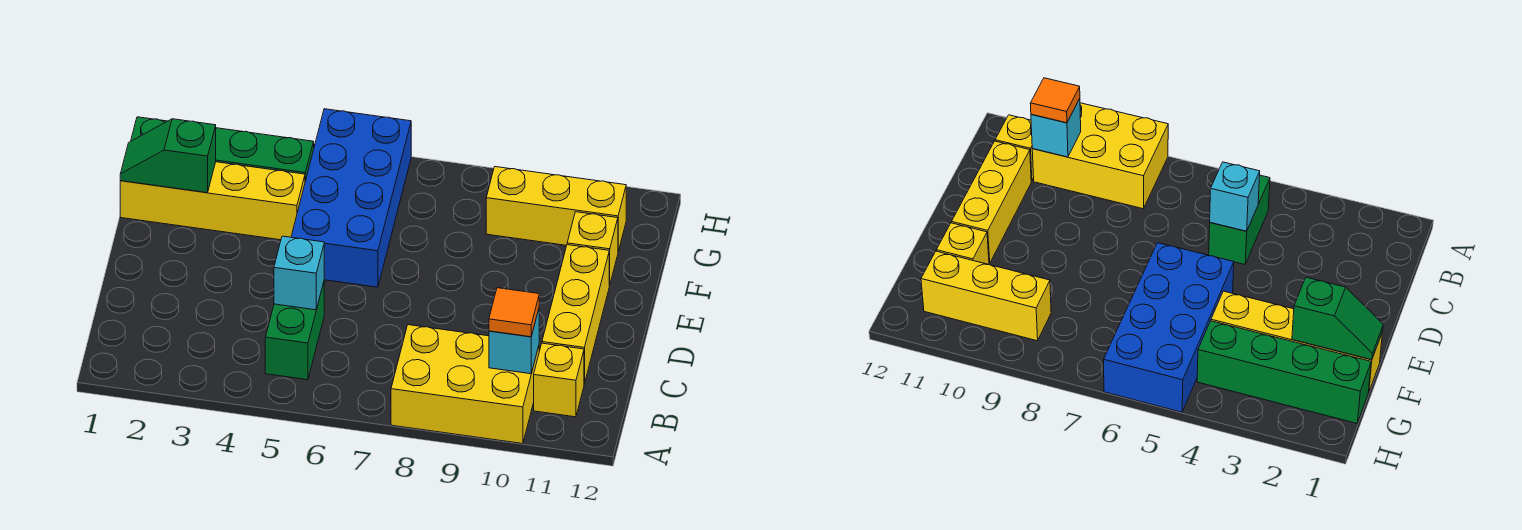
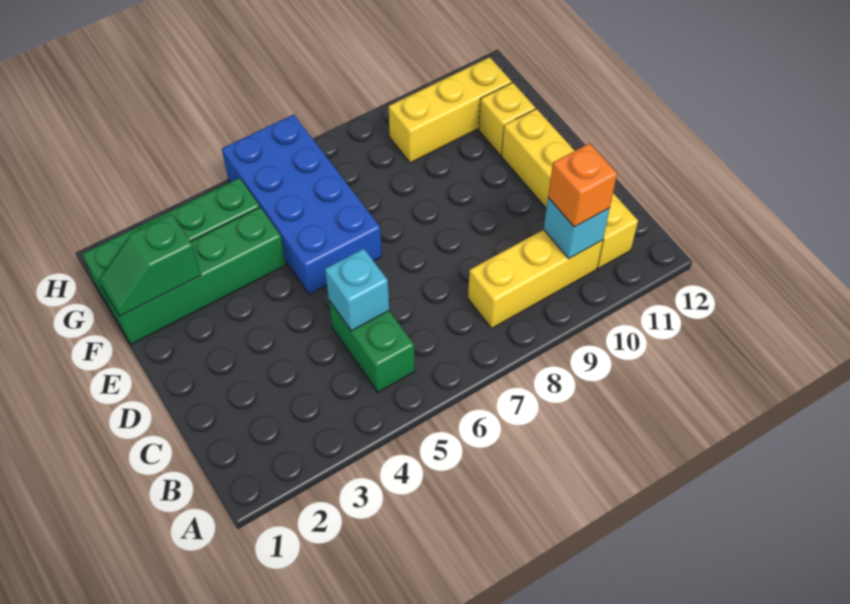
yellow 2x3 brick [391,325,539,444] -> yellow 1x3 brick [468,230,603,328]
orange 1x1 tile [489,288,539,337] -> orange 1x1 brick [548,143,617,227]
yellow 1x4 brick [120,162,305,240] -> green 1x4 brick [101,207,286,344]

